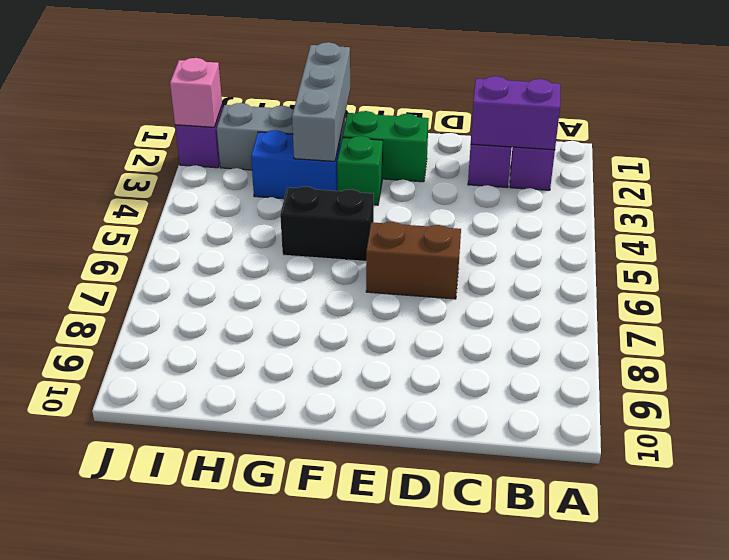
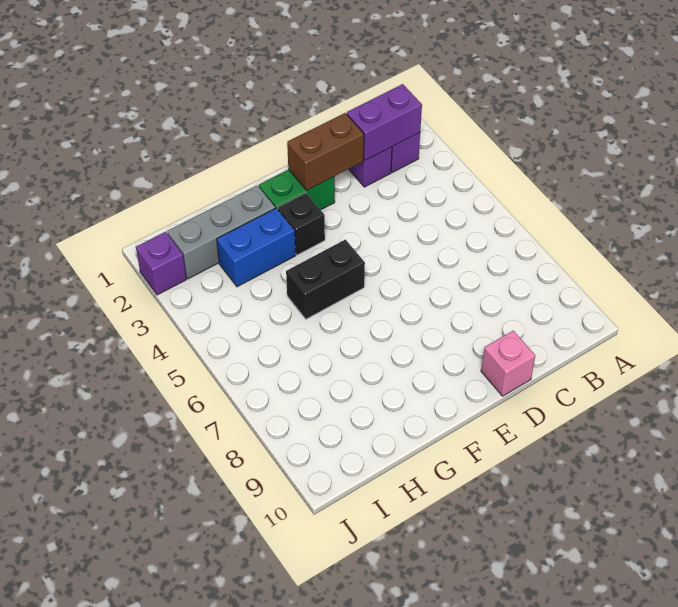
brown 1x2 brick [366,222,461,299] -> brown 1x2 brick moved to [287,113,364,190]
green 1x1 brick [337,136,383,205] -> black 1x1 brick [278,193,325,255]
grey 1x3 brick [292,42,350,161] -> none
pink 1x1 brick [170,58,222,127] -> pink 1x1 brick moved to [481,331,535,396]

